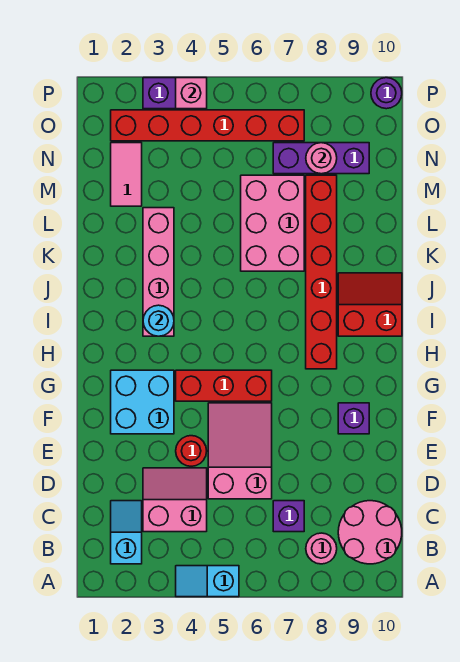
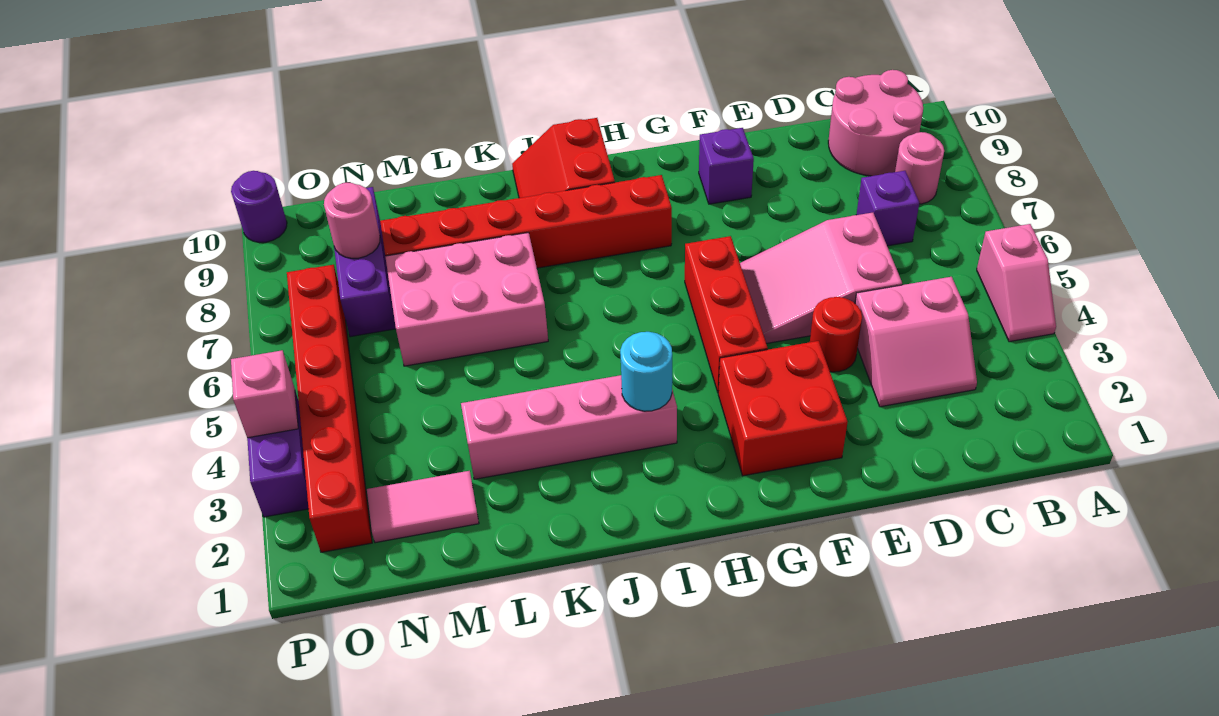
cyan 1x2 slope [176,566,239,597] -> pink 1x2 slope [977,224,1056,342]
cyan 1x2 slope [111,501,142,564] -> none
pink 2x2 slope [143,468,207,532] -> pink 2x2 slope turned to [855,277,977,407]
cyan 2x2 brick [111,370,174,434] -> red 2x2 brick [718,341,848,476]

